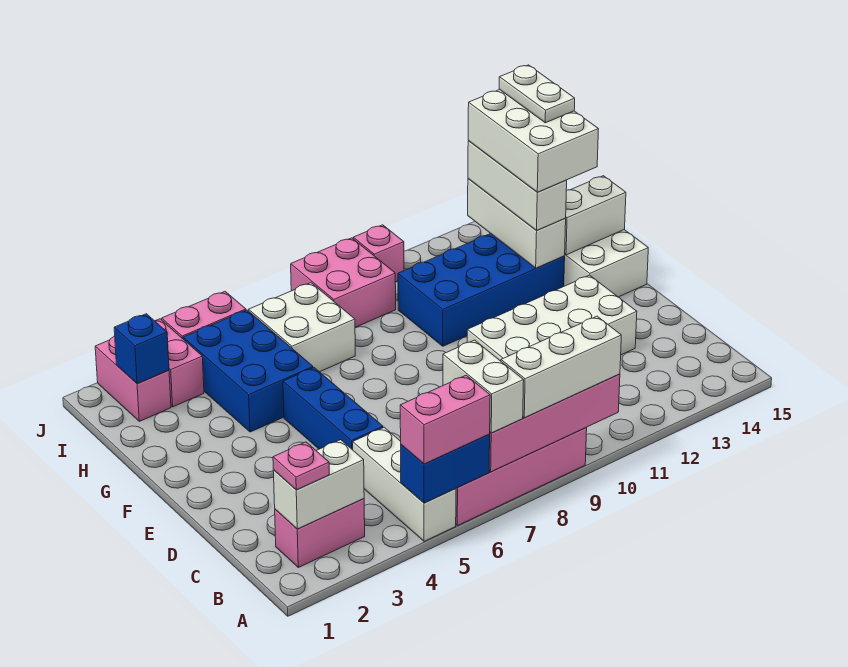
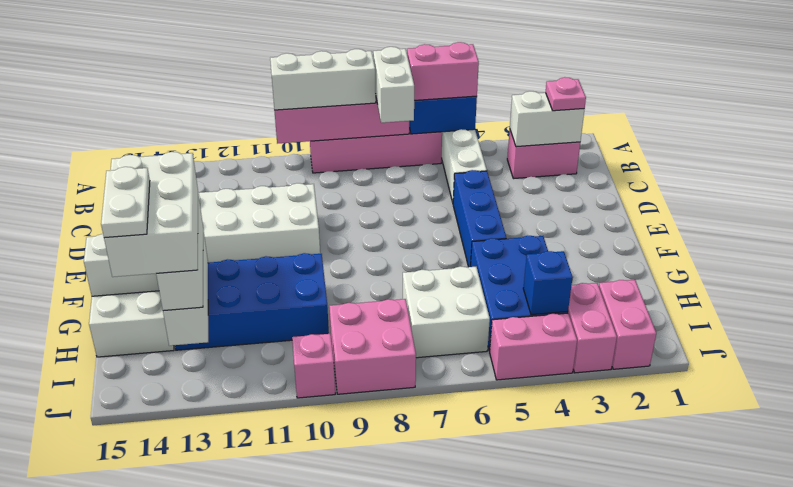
blue 1x1 brick [114,314,169,384] -> blue 1x1 brick moved to [523,251,573,315]

